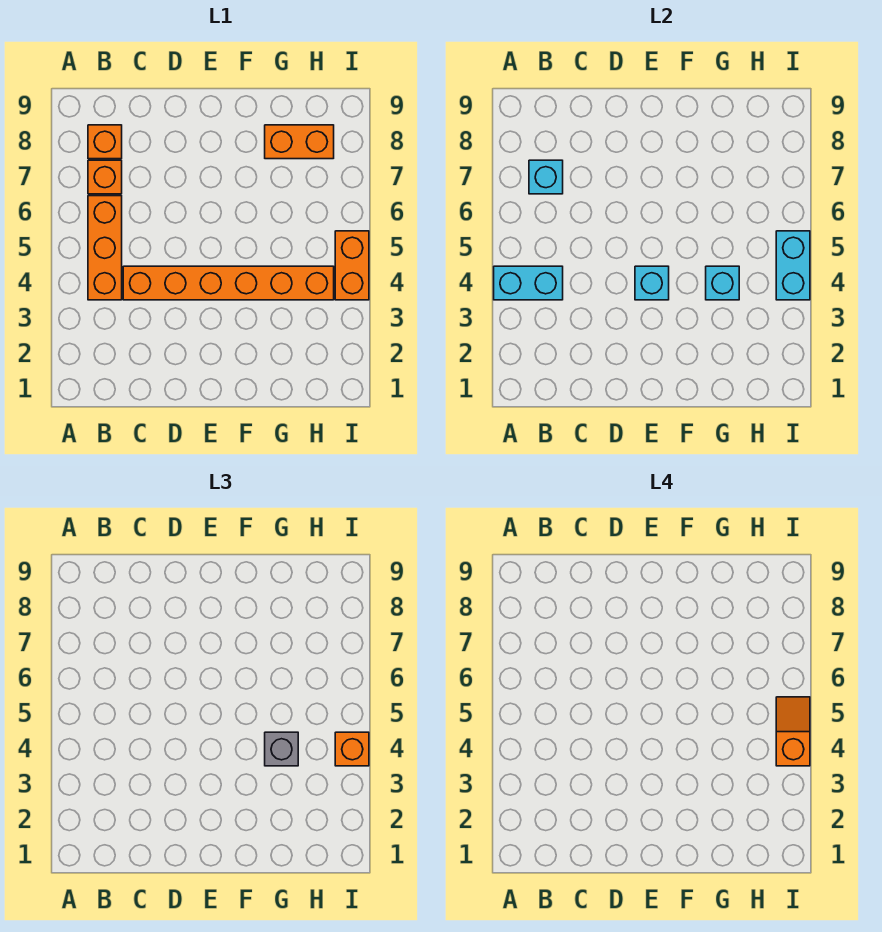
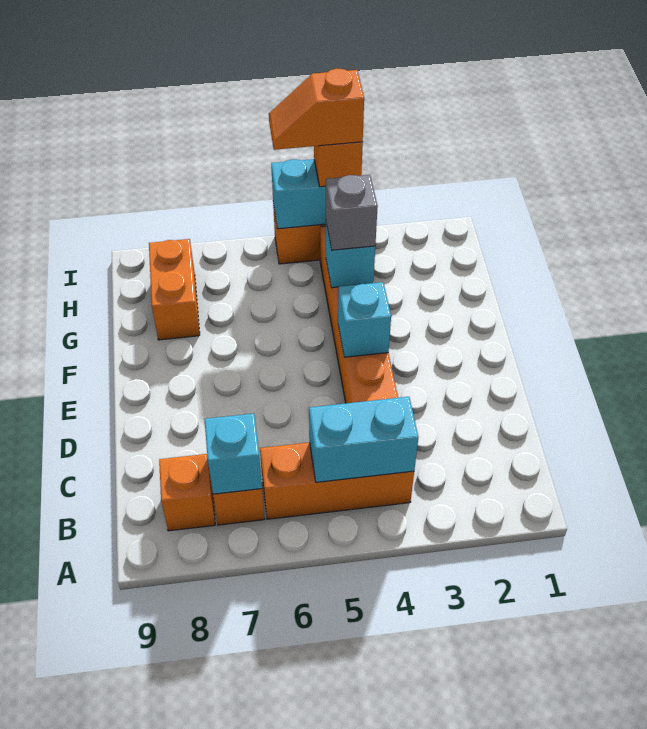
cyan 1x2 brick [494,266,563,300] -> cyan 1x2 brick turned to [309,397,418,482]

